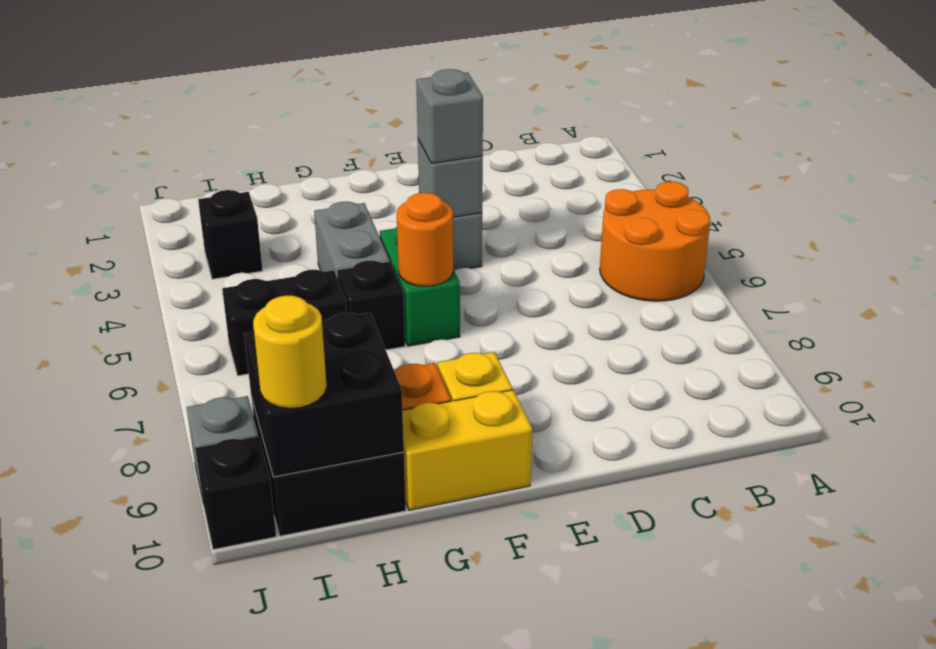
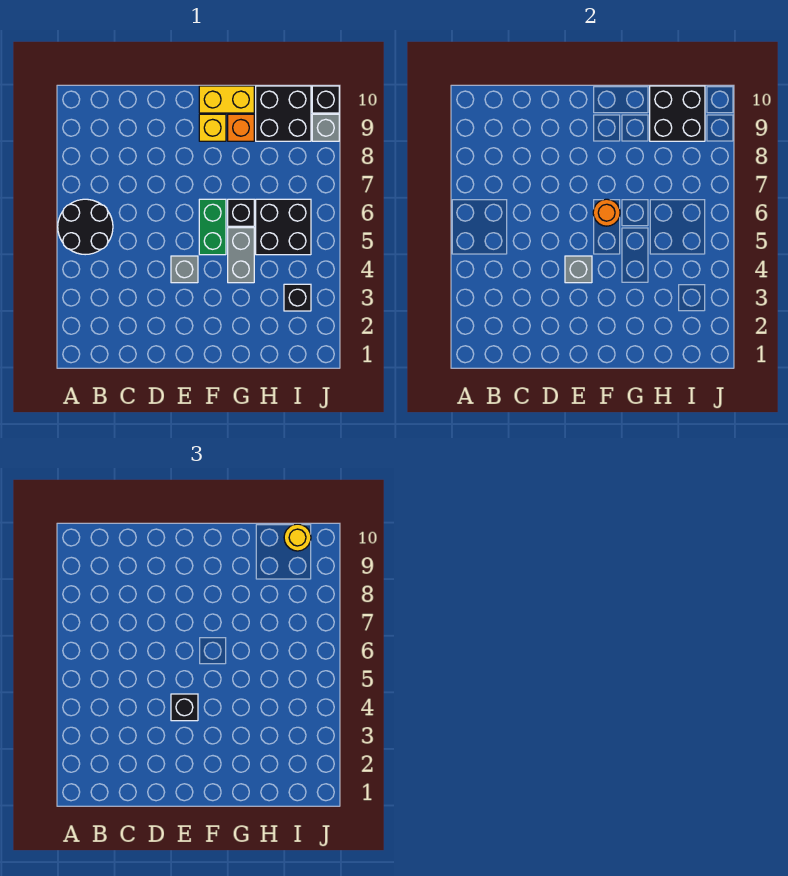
orange 2x2 round brick [600,182,710,301] -> black 2x2 round brick [58,199,113,255]
grey 1x1 brick [416,69,483,163] -> black 1x1 brick [171,694,198,721]
black 1x2 brick [222,270,347,376] -> black 2x2 brick [256,199,311,255]

